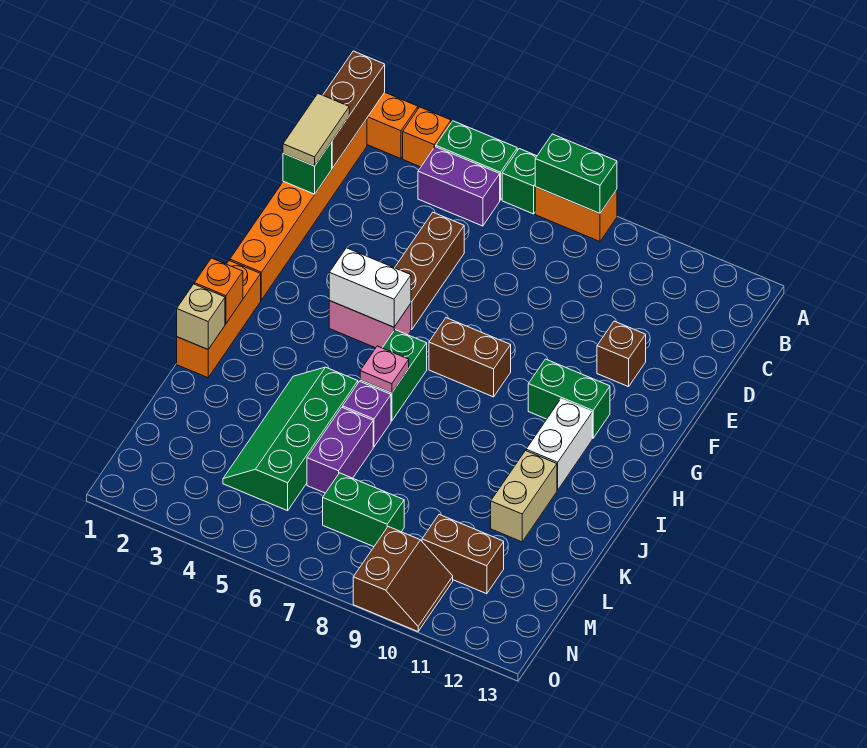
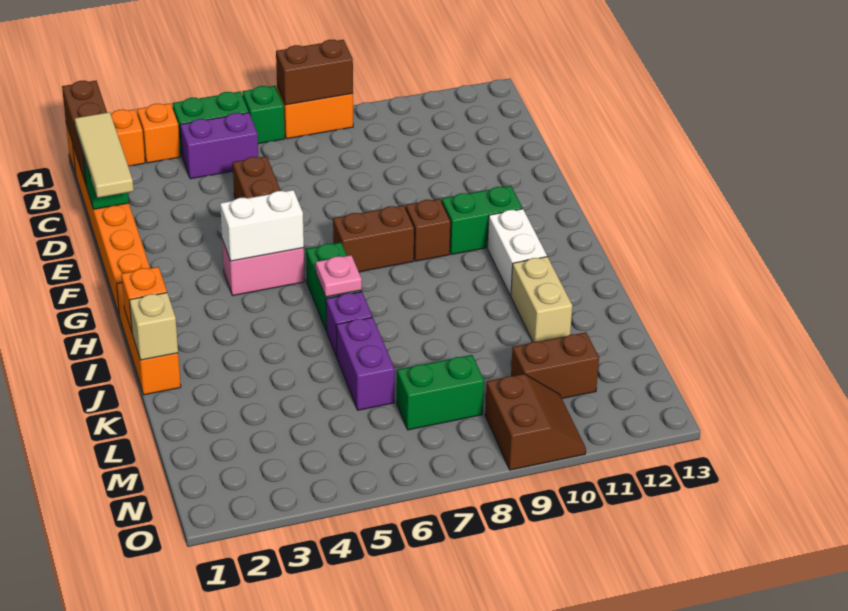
green 1x2 brick [535,134,617,213] -> brown 1x2 brick [276,40,353,105]
tan 1x2 tile [283,94,349,166] -> tan 1x3 tile [75,112,134,198]
brown 1x1 brick [597,321,646,387] -> brown 1x1 brick moved to [406,199,451,261]
green 2x4 slope [223,367,358,511] -> none

